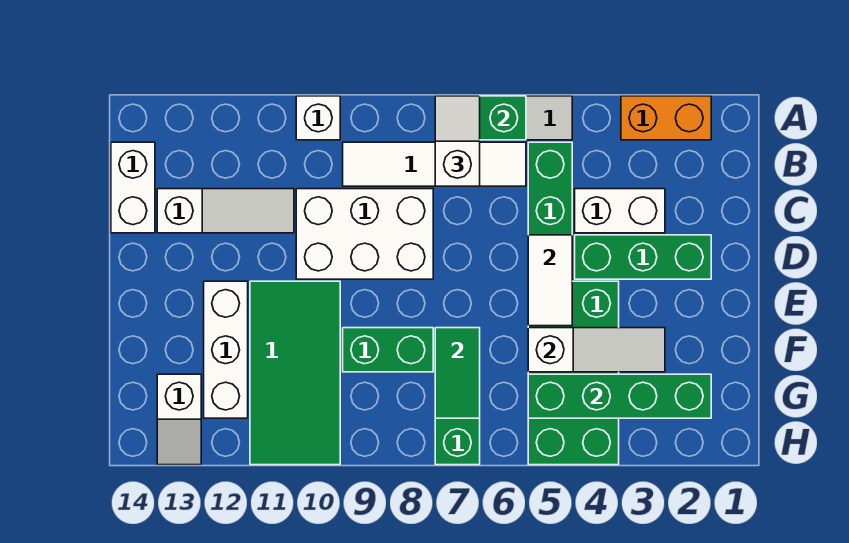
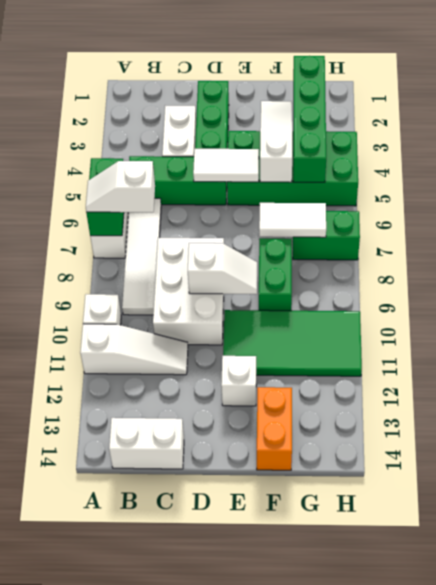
orange 1x2 brick [621,96,711,140] -> orange 1x2 brick moved to [257,387,292,470]
white 1x3 slope [157,189,294,233] -> white 1x3 slope turned to [80,324,188,375]
white 1x3 brick [204,281,248,418] -> white 1x1 brick [221,356,256,406]
green 1x2 tile [435,328,480,418] -> white 1x2 tile [259,203,326,237]
white 1x2 slope [157,374,201,465] -> white 1x2 slope moved to [188,243,257,294]

